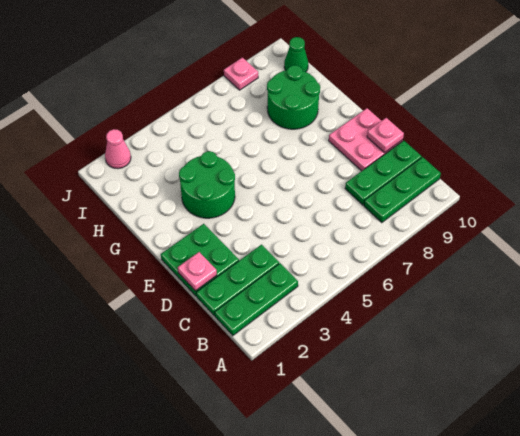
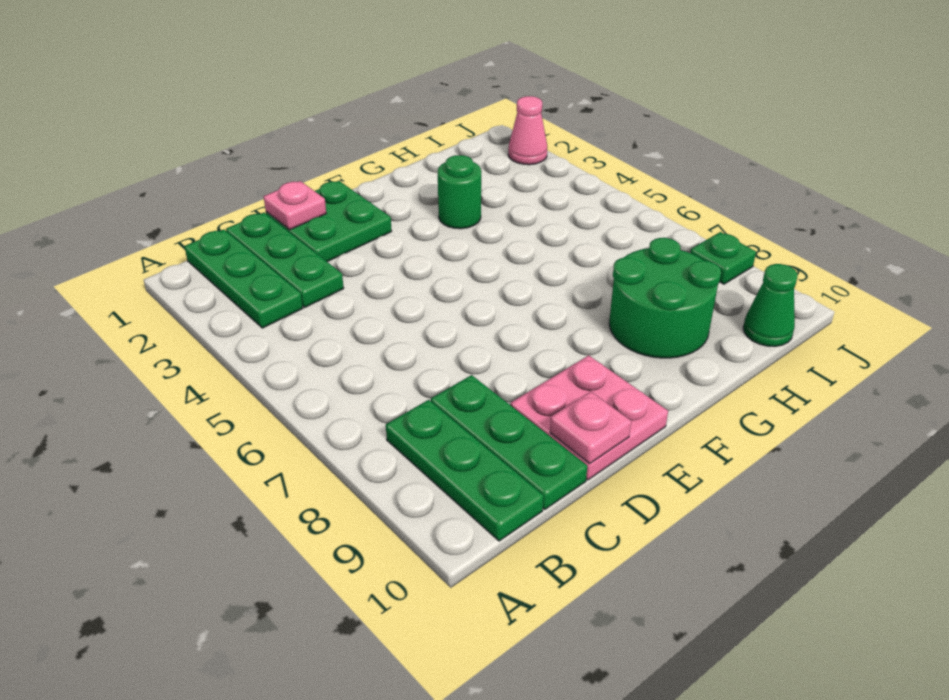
green 2x2 round brick [179,151,235,218] -> green 1x1 round brick [438,155,481,229]
pink 1x1 plate [224,58,258,90] -> green 1x1 plate [690,232,756,284]

